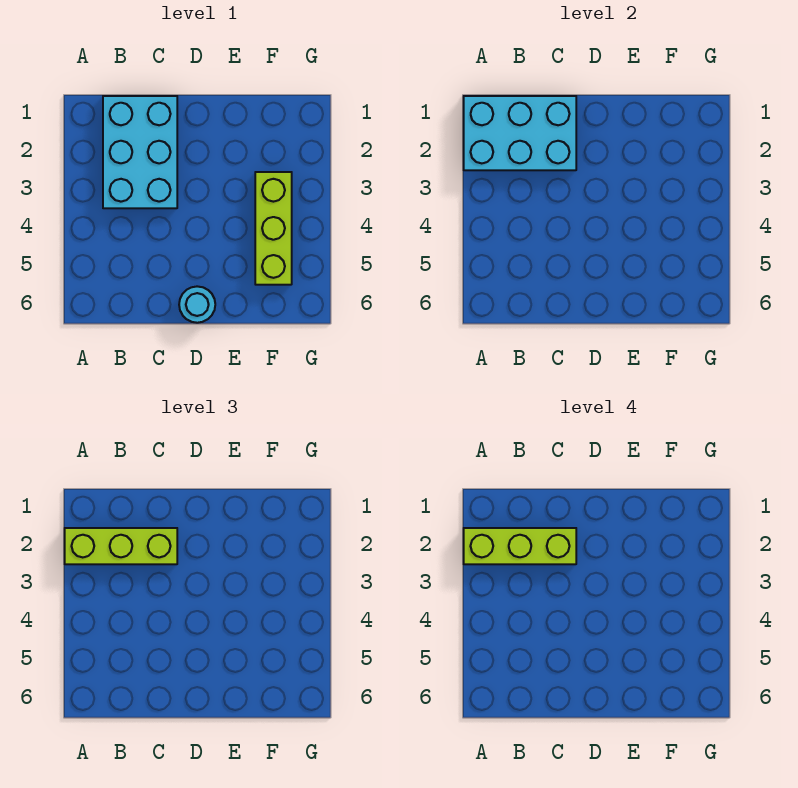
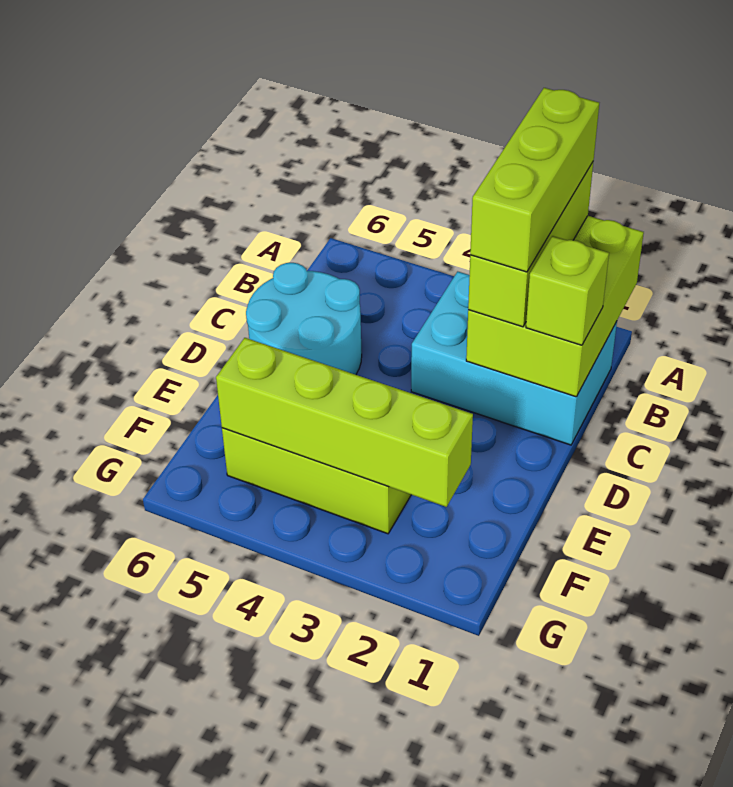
cyan 2x3 brick [464,96,576,170] -> lime 2x3 brick [466,216,644,397]
none -> lime 1x1 brick [526,236,609,345]
cyan 1x1 round brick [179,286,215,323] -> cyan 2x2 round brick [246,263,362,375]
none -> lime 1x4 brick [216,338,473,507]

